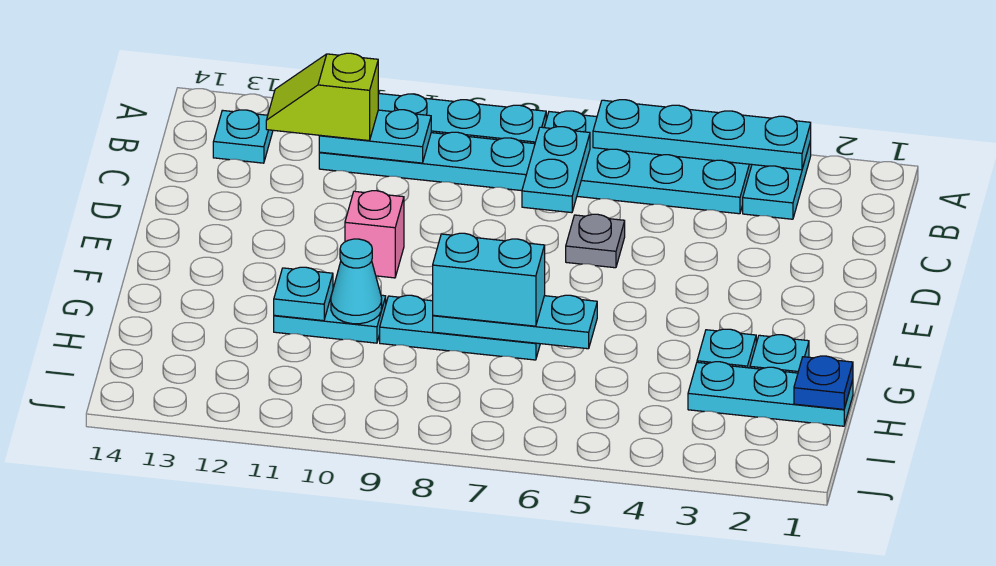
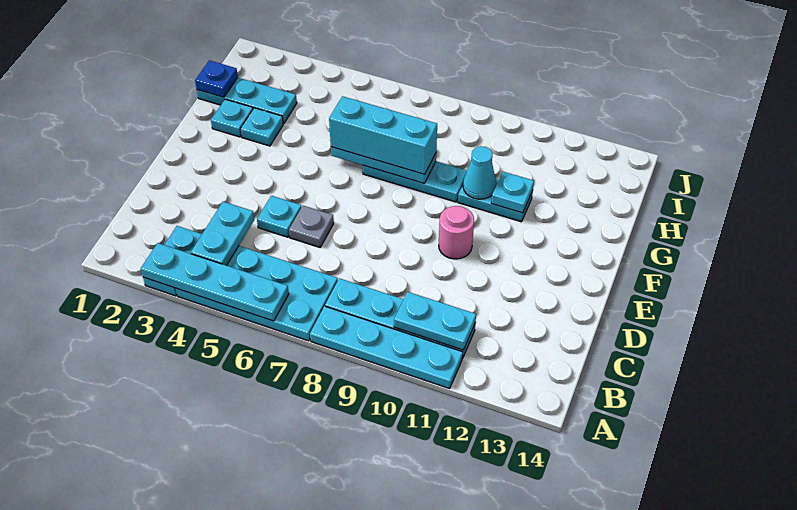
cyan 1x2 plate [522,127,590,213] -> cyan 1x2 plate moved to [191,202,254,266]
lime 1x2 slope [266,53,378,141] -> none
cyan 1x1 plate [213,110,273,163] -> cyan 1x1 plate moved to [257,196,302,237]
pink 1x1 brick [345,191,404,278] -> pink 1x1 round brick [439,206,474,259]
cyan 1x2 brick [433,233,545,326] -> cyan 1x3 brick [329,96,437,174]

